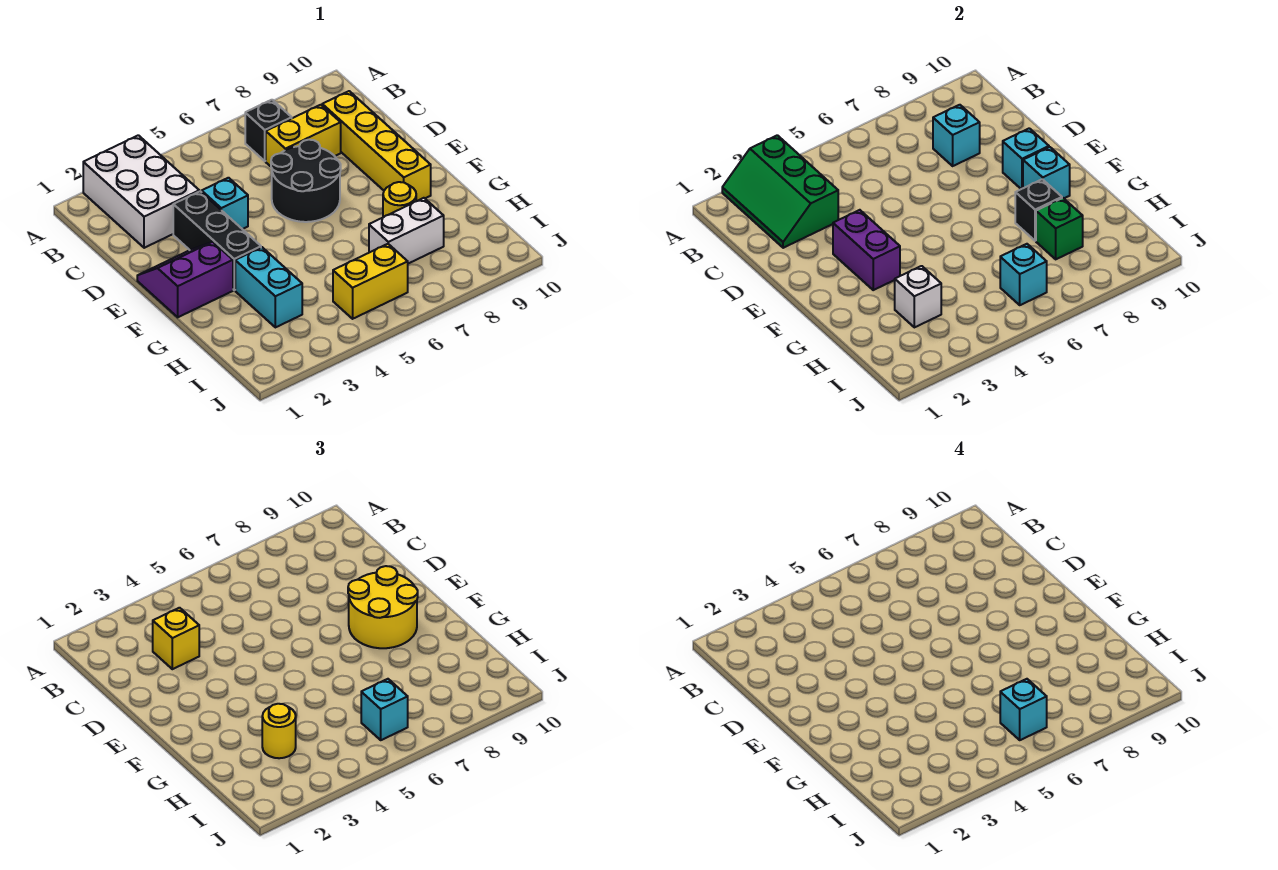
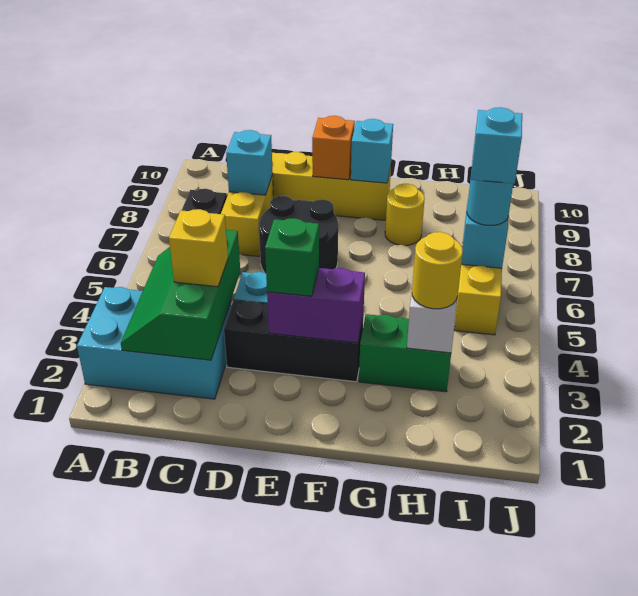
white 2x3 brick [83,135,199,248] -> cyan 2x3 brick [77,287,232,399]
green 2x3 slope [722,135,838,248] -> green 2x3 slope turned to [121,230,240,360]
purple 2x2 slope [137,242,233,317] -> none
yellow 2x2 round brick [348,566,418,648] -> none
cyan 1x1 brick [1003,128,1049,189] -> orange 1x1 brick [312,116,355,180]
cyan 1x2 brick [235,247,302,327] -> green 1x2 brick [359,314,451,392]
black 1x1 brick [1015,179,1062,241] -> none
white 1x2 brick [369,198,444,264] -> none
green 1x1 brick [1036,198,1083,259] -> green 1x1 brick moved to [265,218,319,296]
cyan 1x1 brick [361,679,408,740] -> cyan 1x1 round brick [467,171,513,225]

